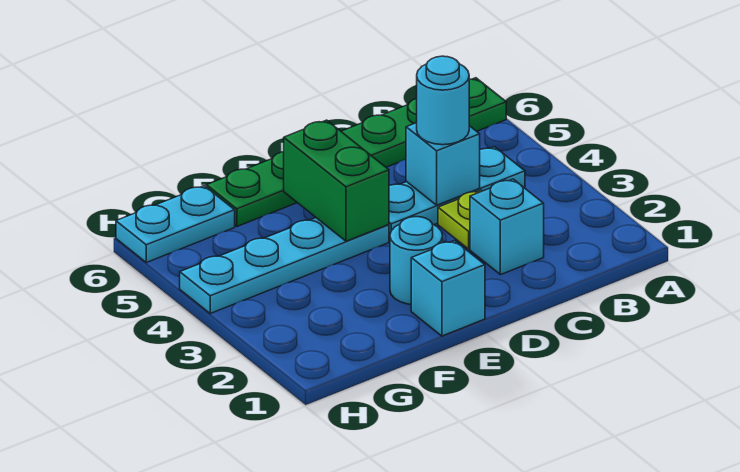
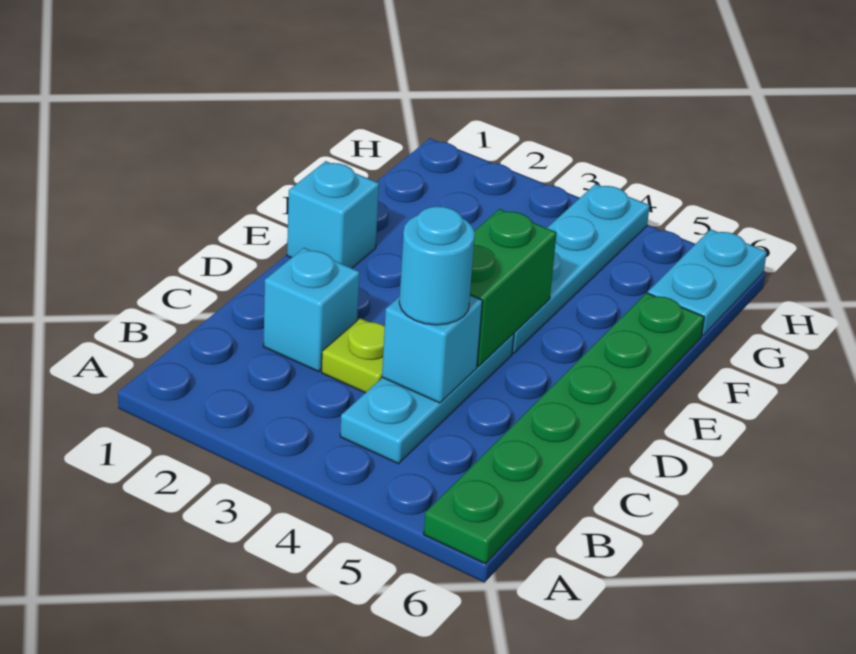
cyan 1x1 round brick [390,217,443,304] -> none
green 1x2 brick [284,120,389,241] -> green 1x2 brick turned to [470,209,557,367]

